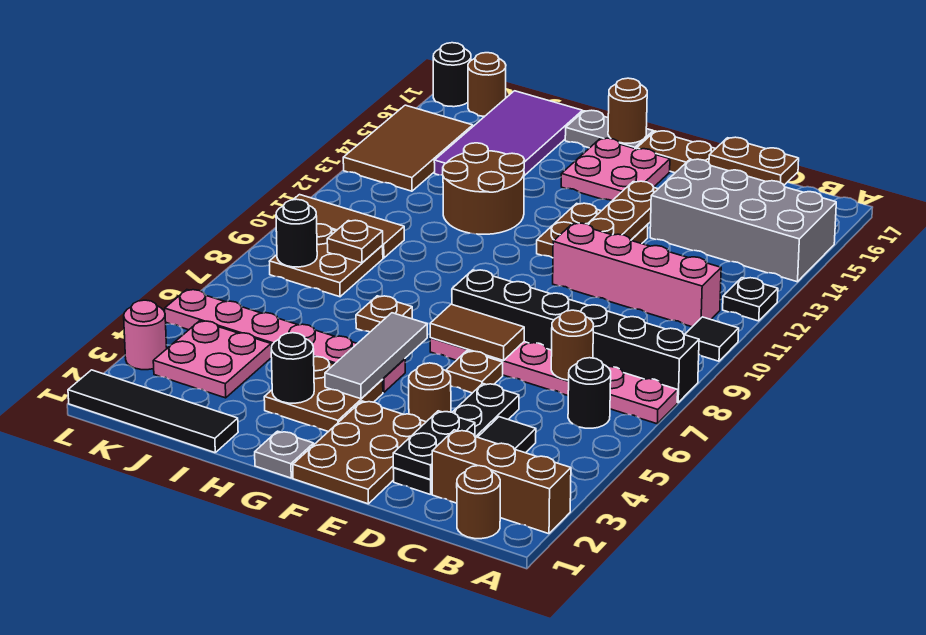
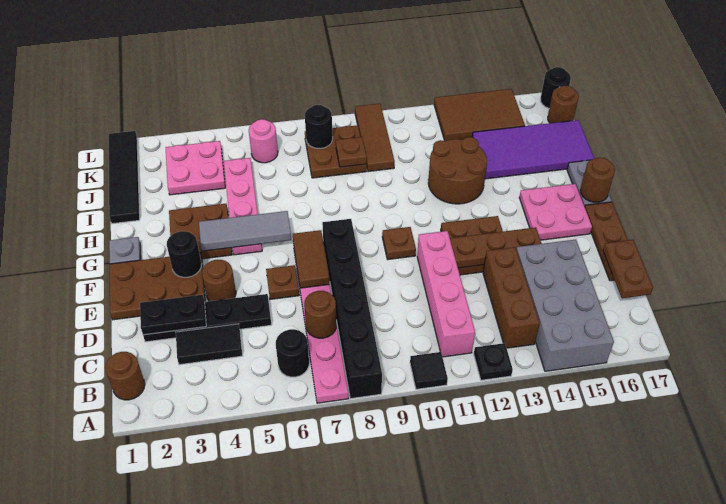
brown 1x3 brick [432,430,571,534] -> brown 1x3 brick moved to [483,247,540,348]
pink 1x6 plate [165,290,405,392] -> pink 1x4 plate [224,158,262,255]
black 1x1 round brick [271,333,314,403] -> black 1x1 round brick moved to [167,231,202,277]
brown 1x1 plate [356,296,412,332] -> brown 1x1 plate moved to [382,227,416,260]
pink 1x1 round brick [124,300,167,370] -> pink 1x1 round brick moved to [249,119,278,163]

